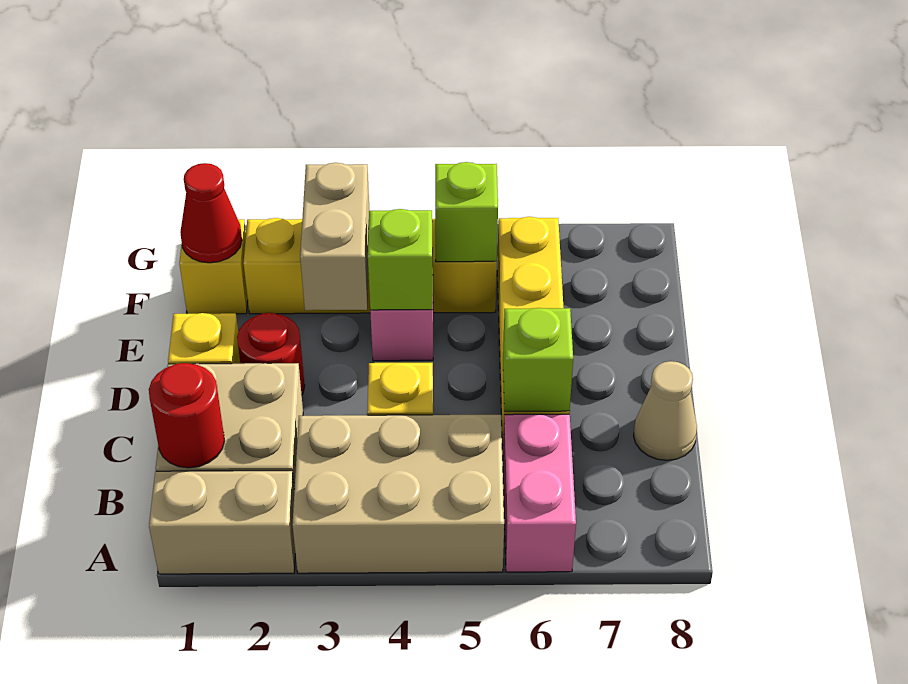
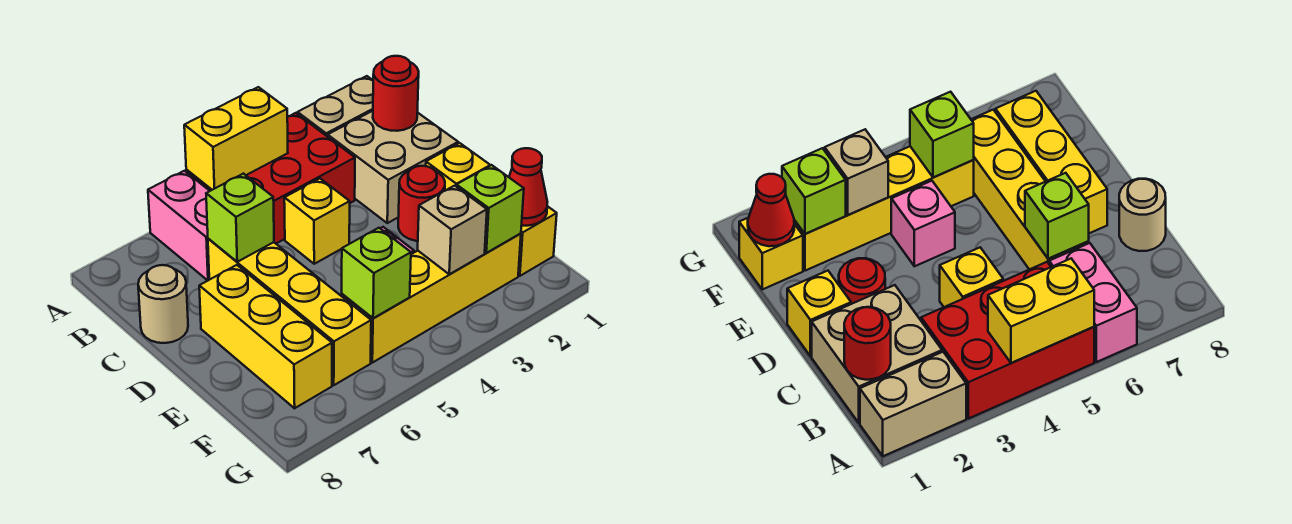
tan 2x3 brick [293,415,504,573] -> red 2x3 brick [186,113,355,243]
none -> yellow 1x2 brick [184,87,288,190]
tan 1x1 cone [633,361,697,460] -> tan 1x1 round brick [138,265,188,343]
none -> yellow 1x3 brick [199,265,332,408]
tan 1x2 brick [300,163,370,310] -> tan 1x1 brick [418,186,487,274]
lime 1x1 brick [368,209,433,310] -> lime 1x1 brick moved to [456,165,524,253]

